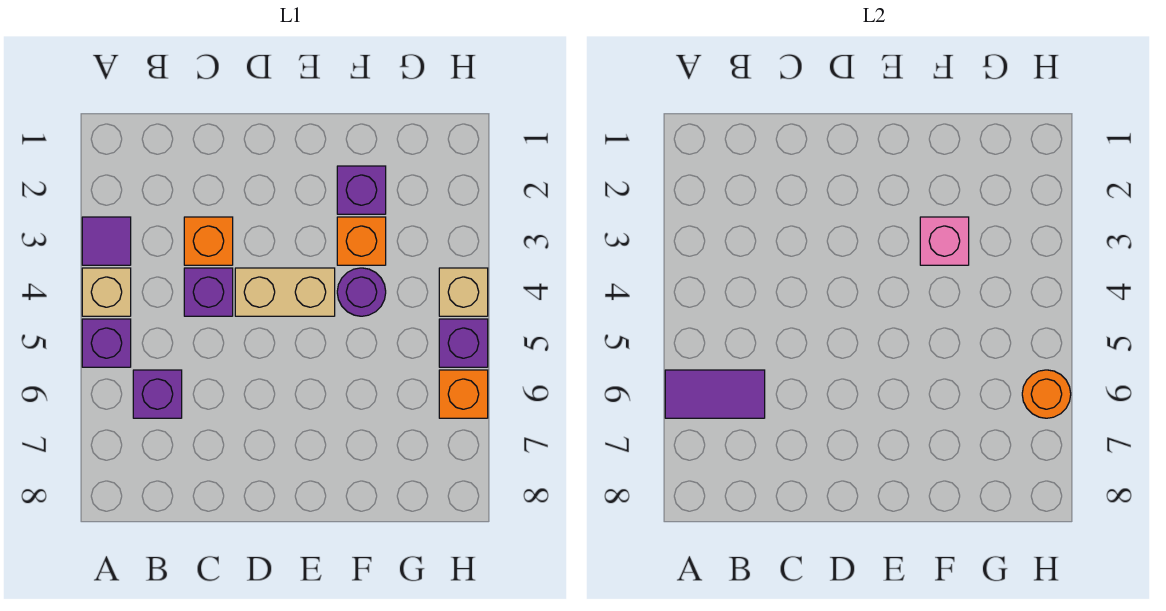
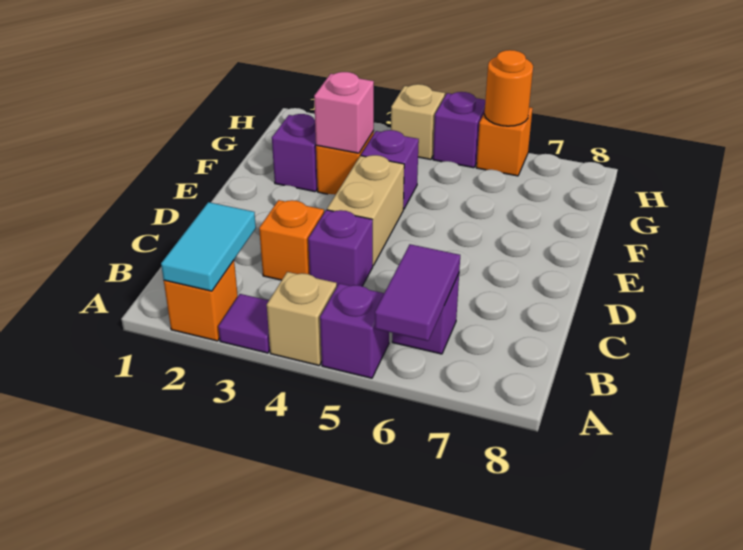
none -> orange 1x1 brick [164,260,238,341]
none -> cyan 1x2 tile [161,202,256,291]
purple 1x1 round brick [337,268,386,316] -> purple 1x1 brick [361,130,419,209]

